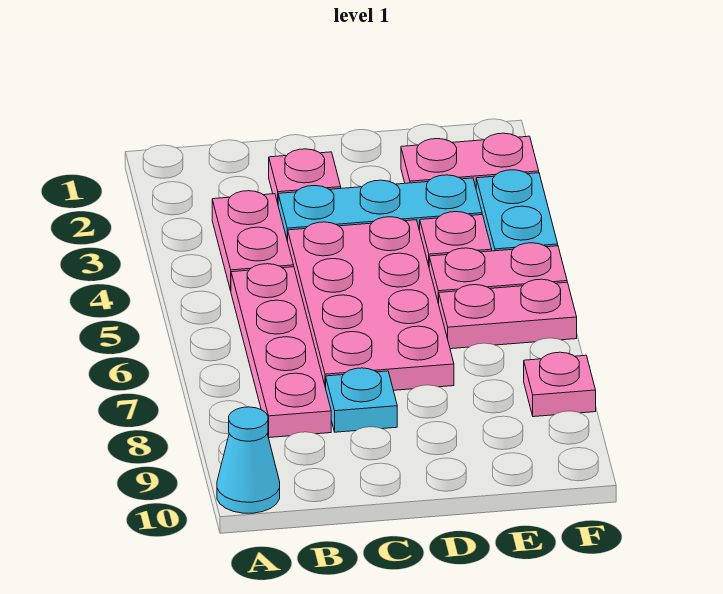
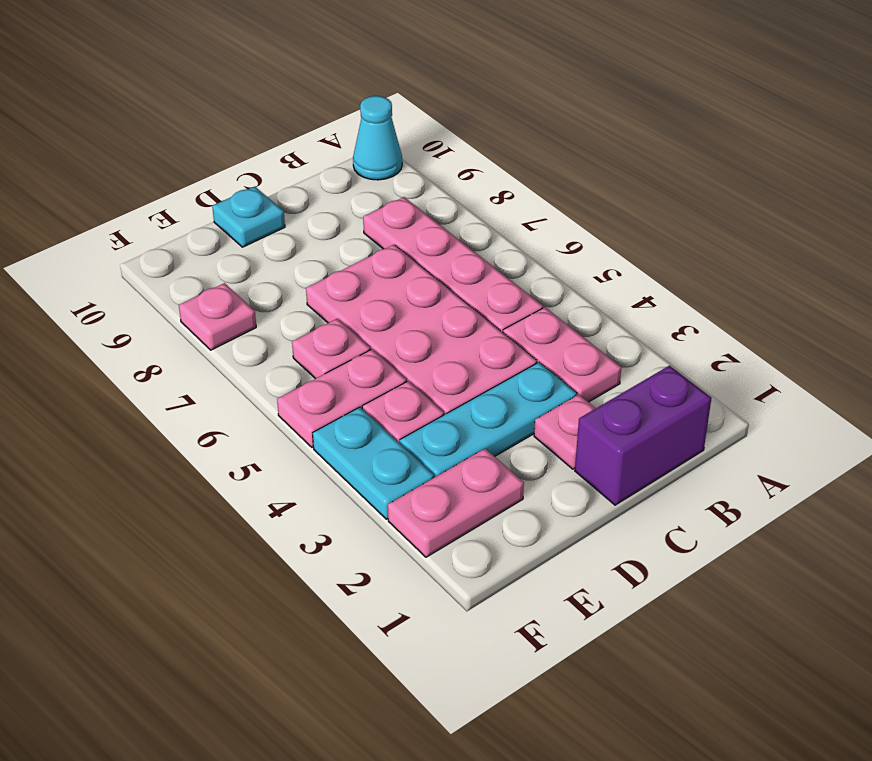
none -> purple 1x2 brick [575,366,711,505]
cyan 1x1 plate [326,368,397,432] -> cyan 1x1 plate moved to [212,187,285,247]
pink 1x2 plate [439,279,577,349] -> pink 1x1 plate [292,319,371,379]

